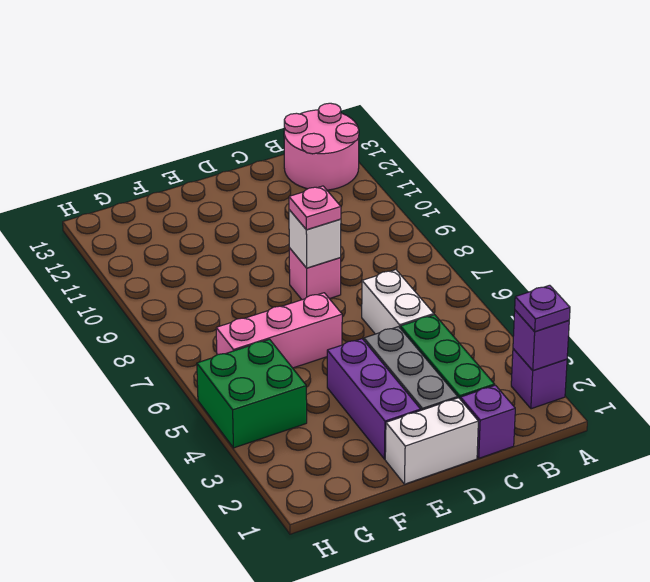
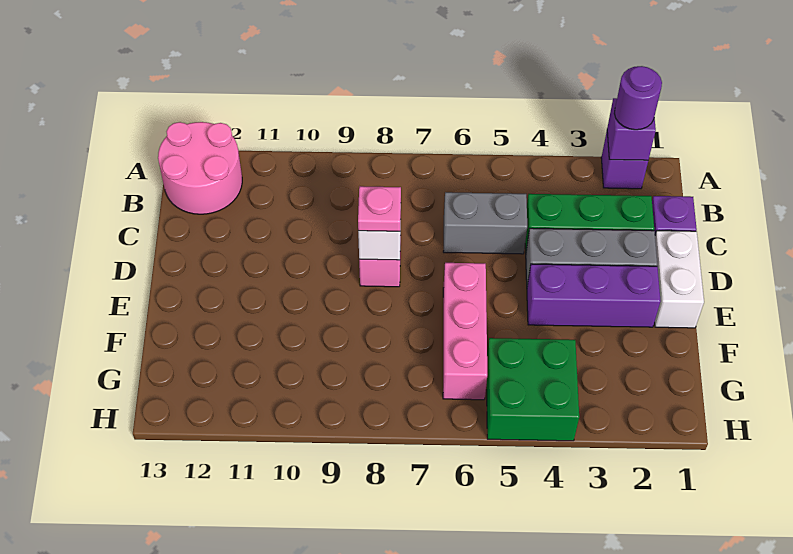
purple 1x1 plate [515,285,570,332] -> purple 1x1 round brick [614,66,662,130]
white 1x2 brick [362,270,434,334] -> grey 1x2 brick [443,192,527,254]

